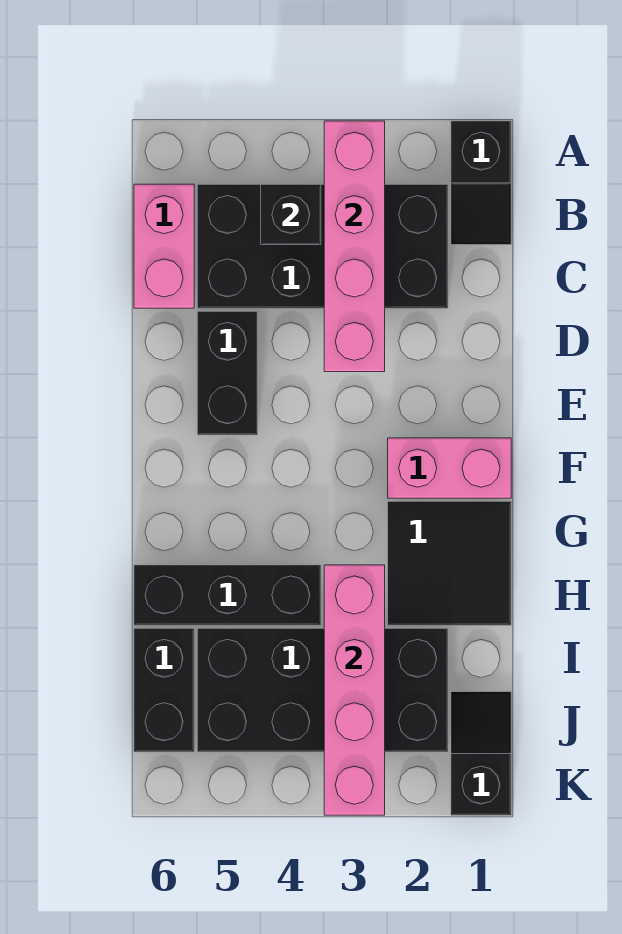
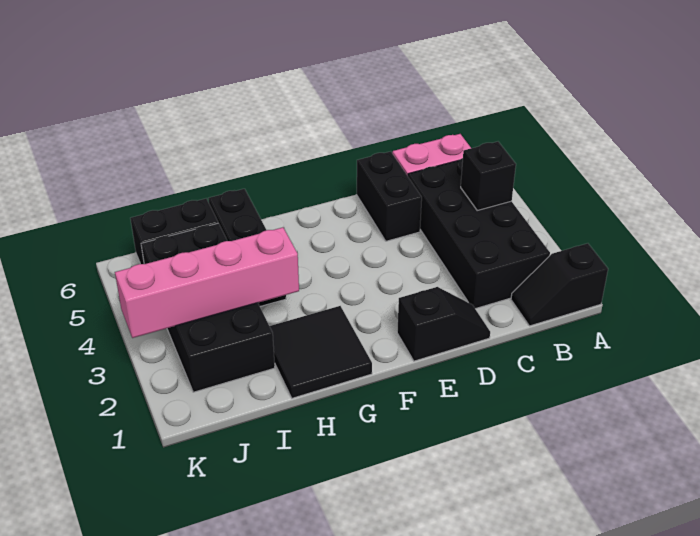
pink 1x4 brick [324,121,385,372] -> none
black 1x2 brick [197,311,258,435] -> black 1x2 brick turned to [357,151,422,241]
pink 1x2 brick [388,438,511,498] -> none
black 1x2 slope [451,692,511,815] -> black 1x2 slope moved to [397,287,490,361]

